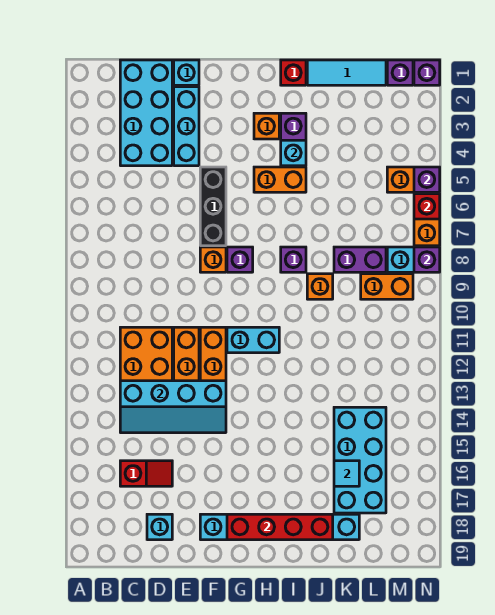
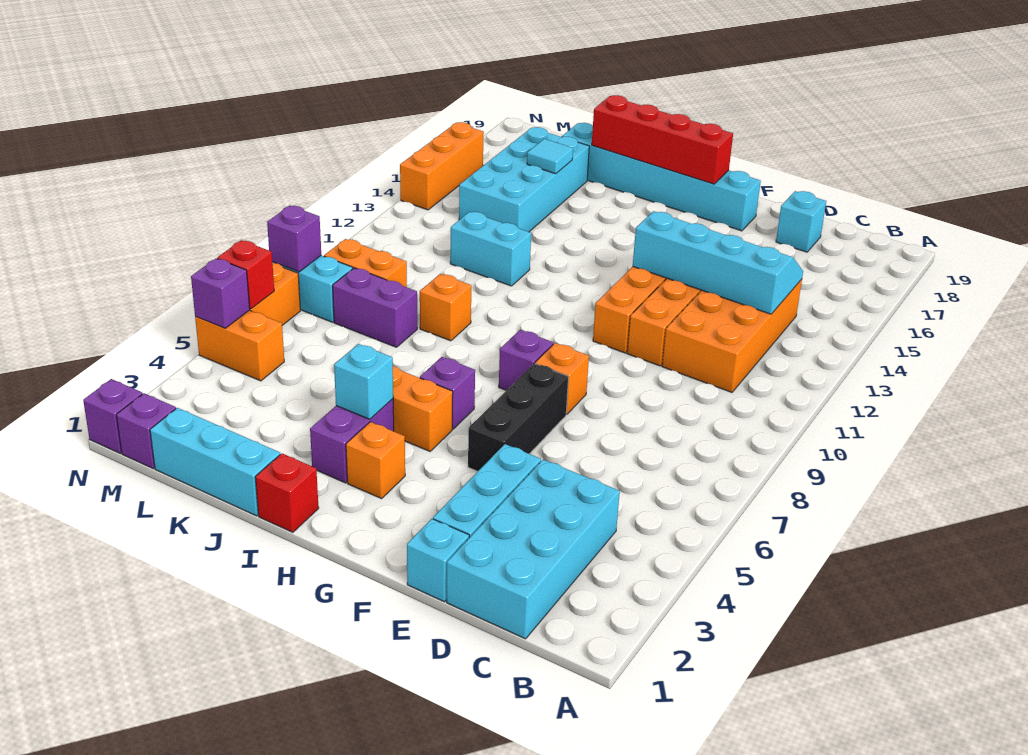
red 1x2 slope [120,461,172,486] -> none
cyan 1x2 brick [227,327,279,353] -> cyan 1x2 brick moved to [450,212,531,286]
purple 1x1 brick [281,247,306,272] -> purple 1x1 brick moved to [420,357,475,429]
cyan 1x3 tile [307,60,386,85] -> cyan 1x3 brick [150,408,280,516]
none -> orange 1x3 brick [400,122,484,210]

